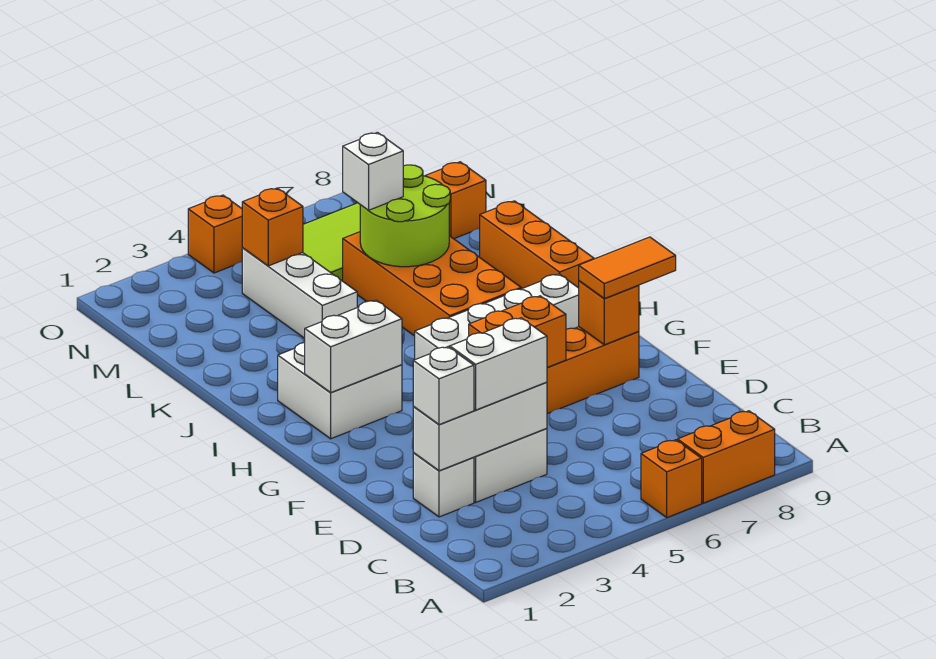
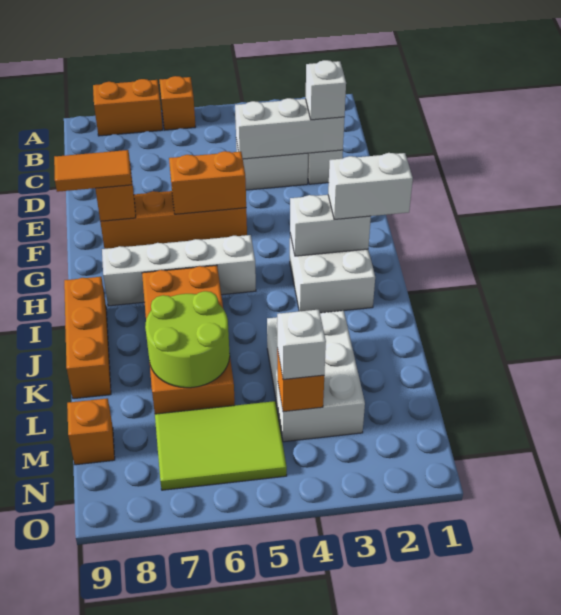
white 1x2 brick [450,318,547,410] -> white 1x2 brick moved to [328,153,413,220]
white 1x3 brick [242,248,357,338] -> white 2x3 brick [267,311,365,442]
white 1x1 brick [343,132,403,210] -> white 1x1 brick moved to [277,310,326,380]
orange 1x1 brick [188,195,242,273] -> none

